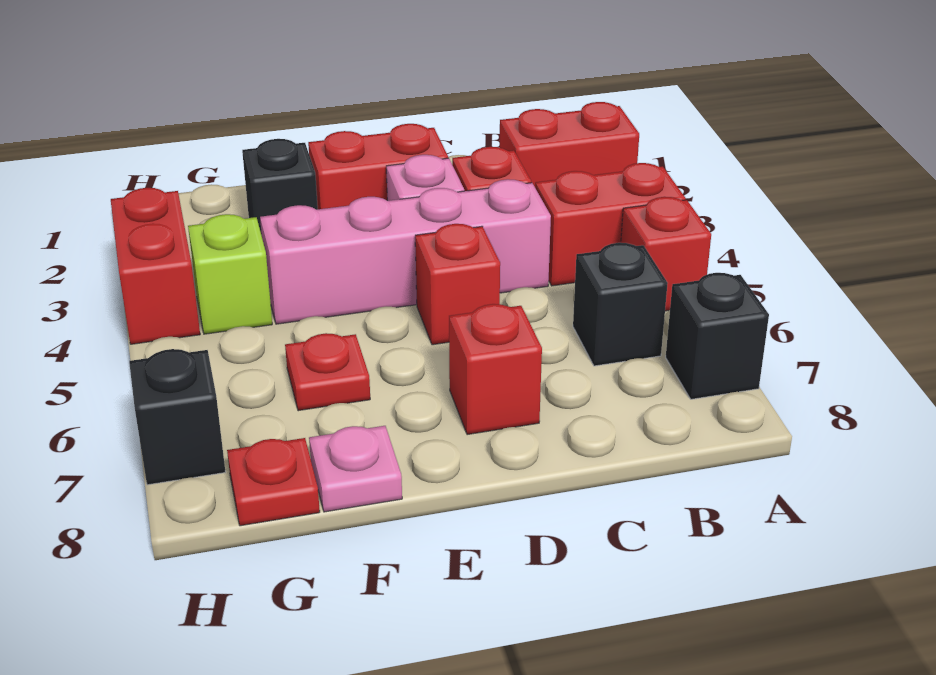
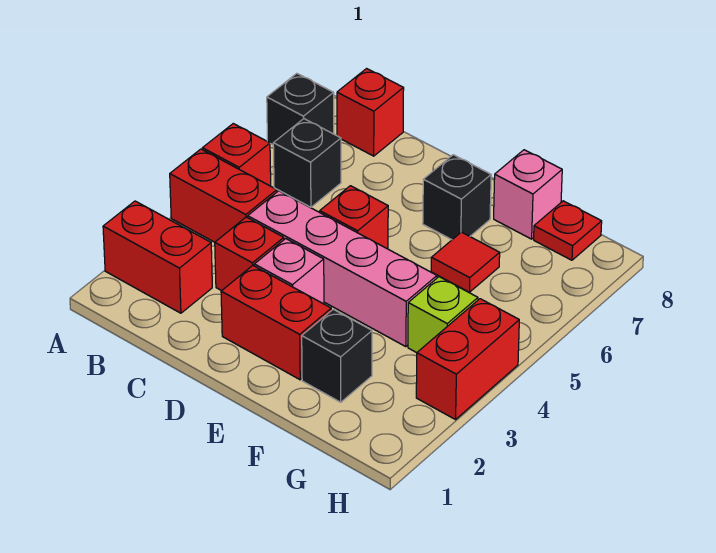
red 1x1 brick [449,304,542,435] -> red 1x1 brick moved to [337,69,404,156]
red 1x1 plate [285,333,370,411] -> red 1x1 tile [431,232,500,292]
pink 1x1 plate [309,426,402,512] -> pink 1x1 brick [494,150,562,239]
black 1x1 brick [129,349,225,485] -> black 1x1 brick moved to [423,155,491,240]

